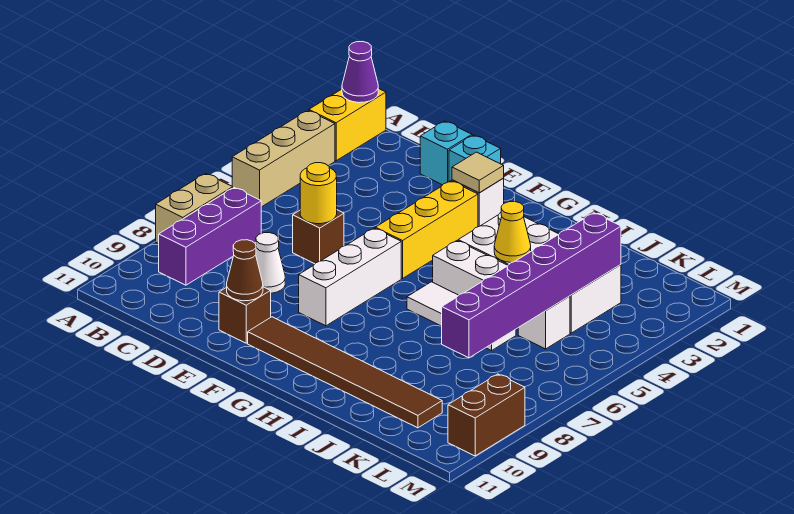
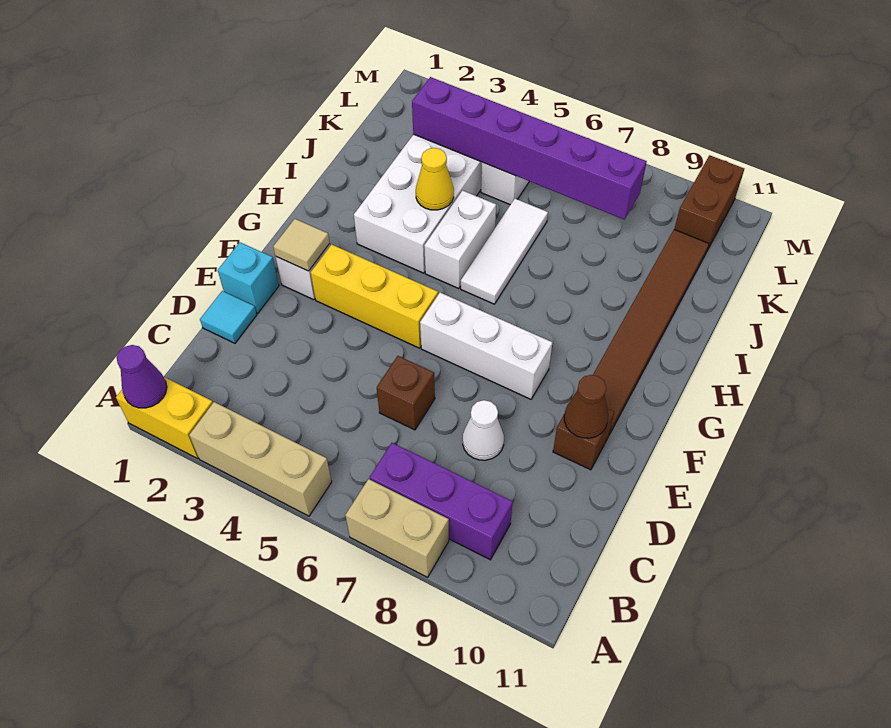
cyan 1x1 brick [420,121,472,185] -> cyan 1x1 tile [200,291,257,343]
yellow 1x1 round brick [300,163,337,224] -> none
brown 1x2 brick [448,374,525,456] -> brown 1x2 brick turned to [674,155,744,250]

